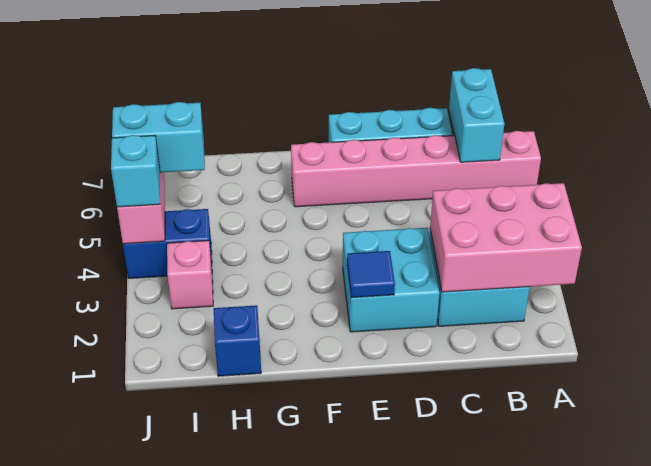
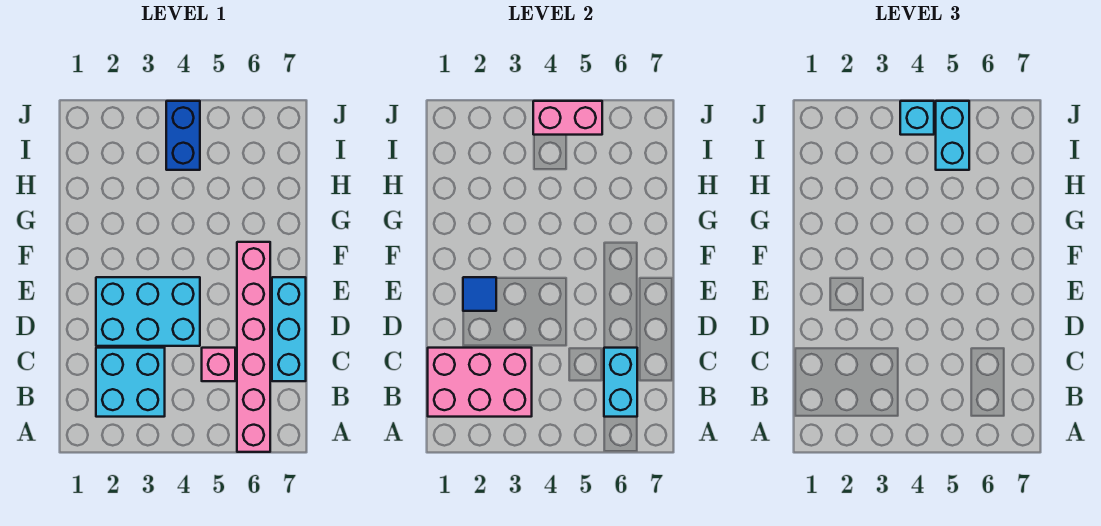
pink 2x3 brick [430,183,582,292] -> pink 2x3 brick turned to [428,348,532,417]
cyan 1x2 brick [449,68,504,162] -> cyan 1x2 brick turned to [604,348,637,417]
cyan 2x2 brick [343,228,440,332] -> cyan 2x3 brick [96,277,200,346]
blue 1x1 brick [214,305,261,376] -> none
pink 1x1 brick [167,241,213,309] -> pink 1x1 brick moved to [202,348,235,381]

